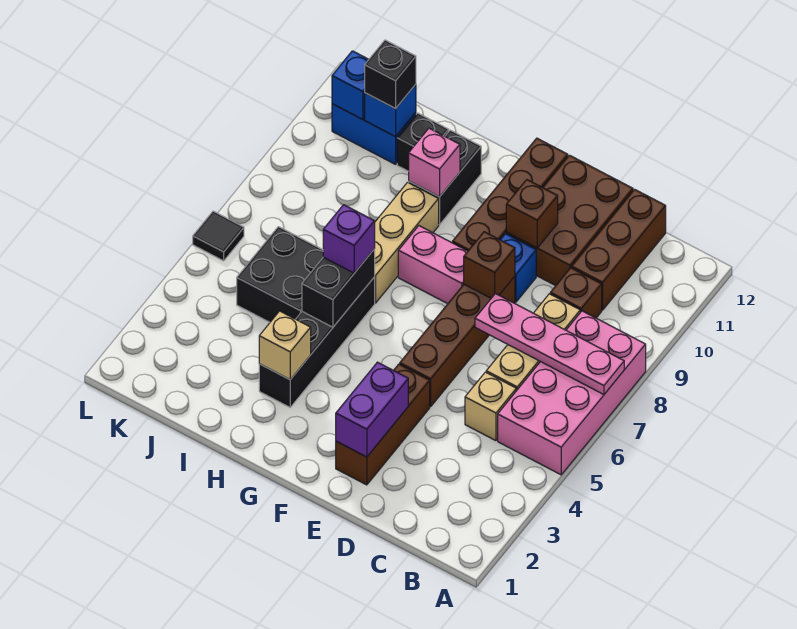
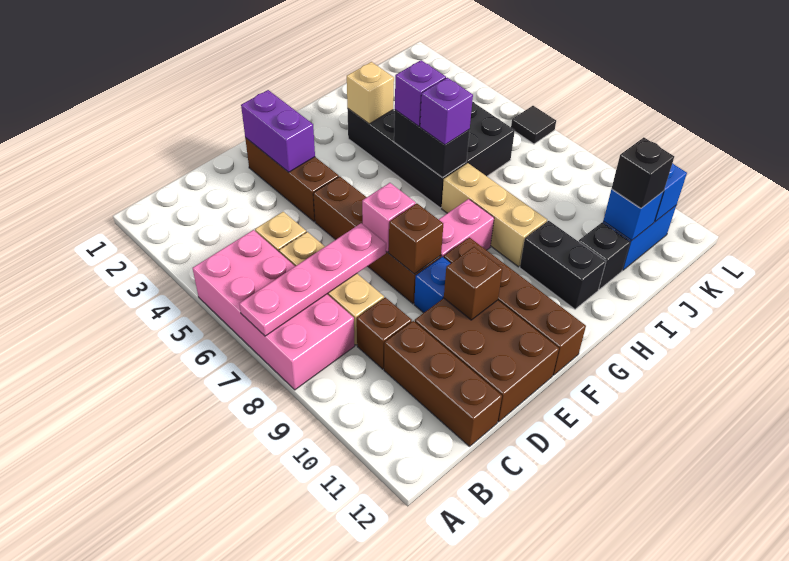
none -> purple 1x1 brick [395,60,446,126]
pink 1x1 brick [409,128,460,197] -> pink 1x1 brick moved to [362,183,416,252]

